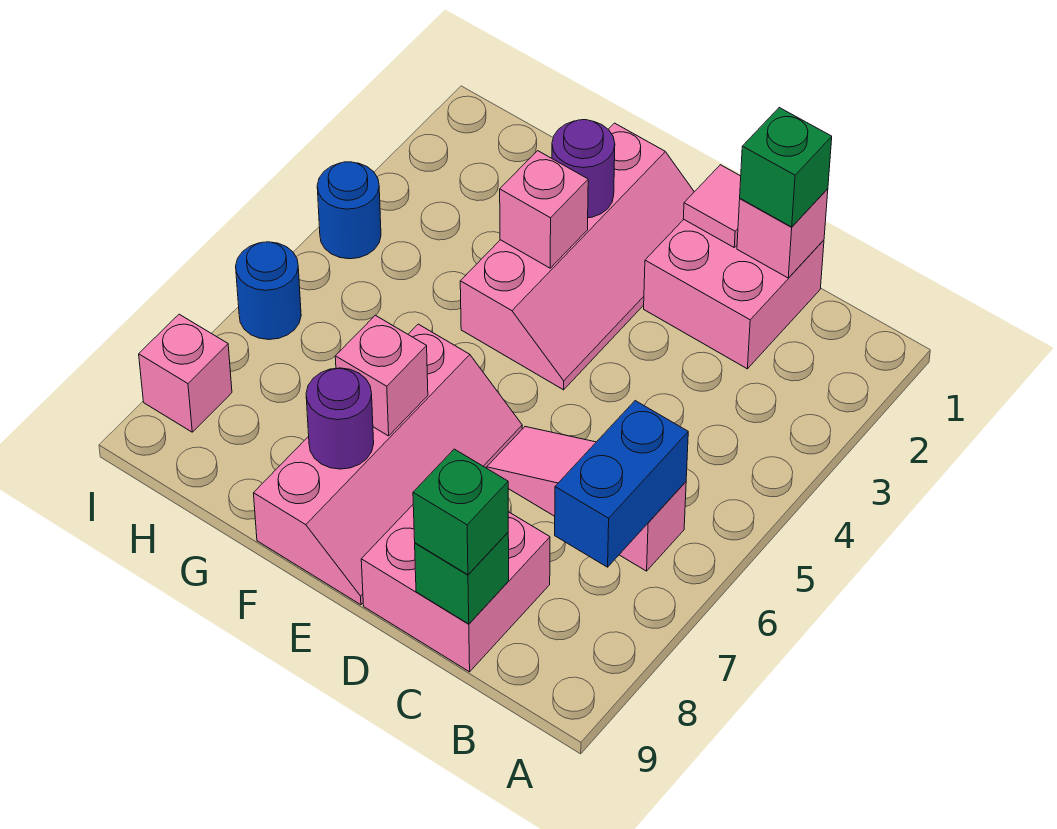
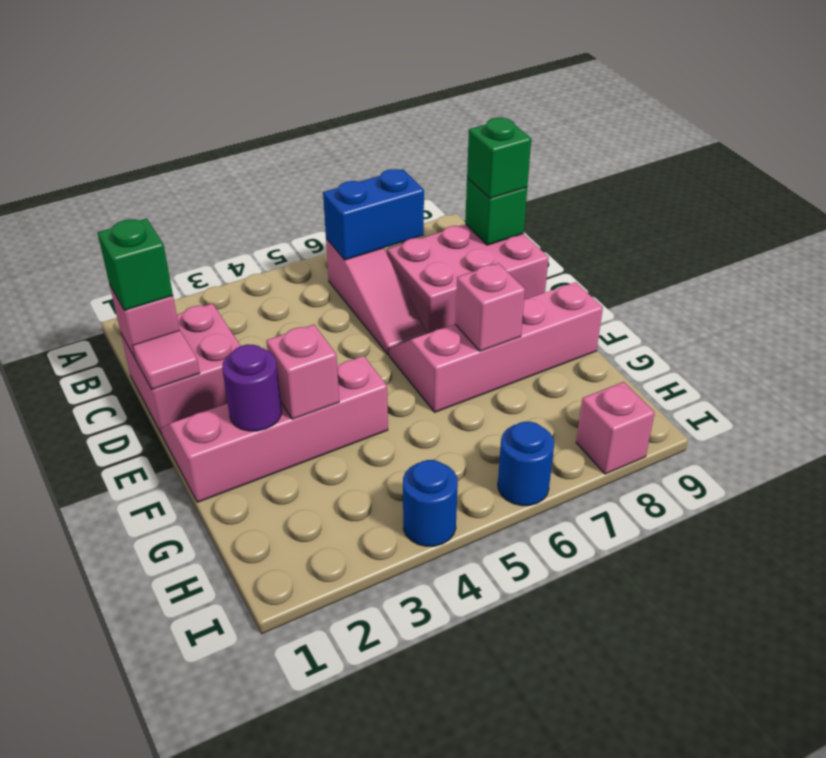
pink 2x2 brick [361,505,550,672] -> pink 2x3 brick [387,224,549,333]
purple 1x1 round brick [306,368,374,469] -> none

